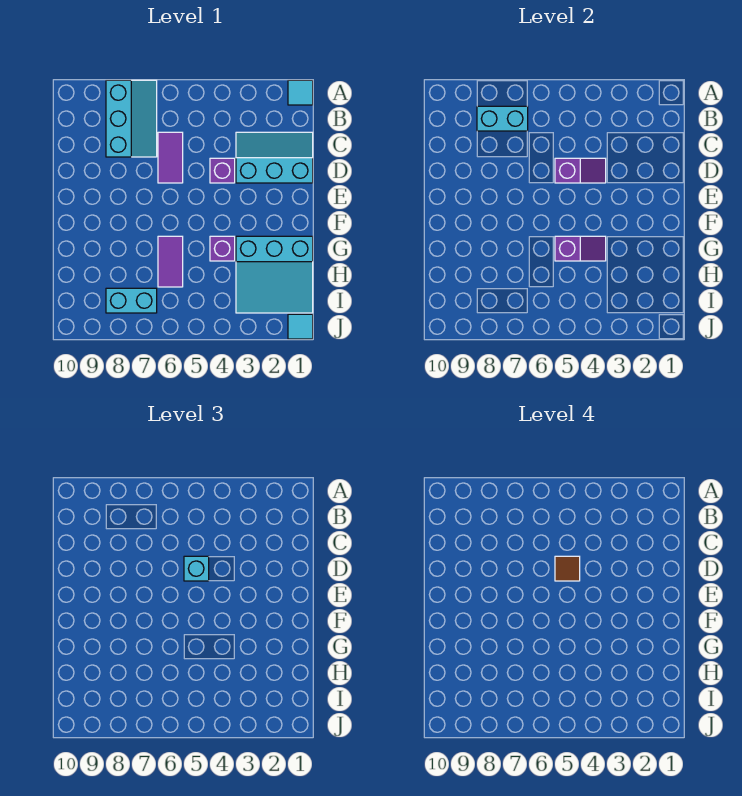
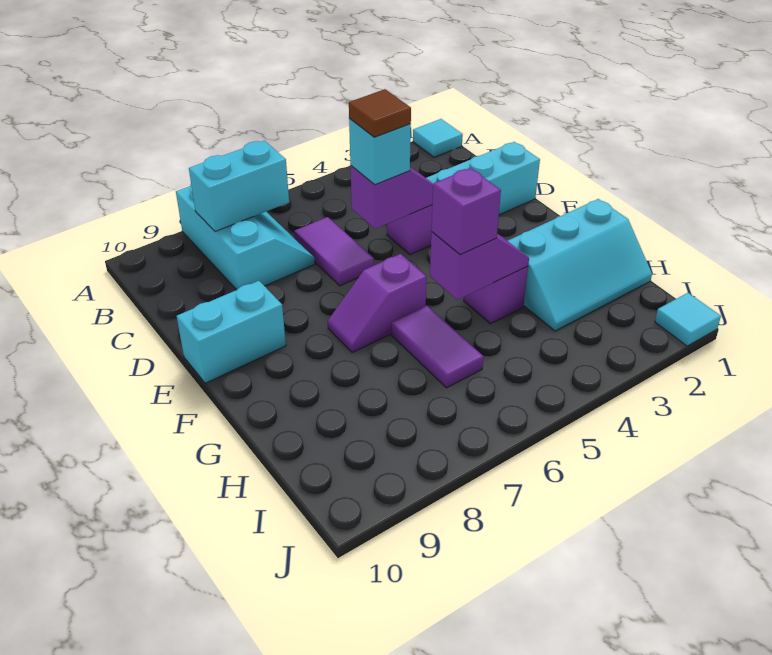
none -> purple 1x2 slope [328,254,427,352]
cyan 3x3 slope [236,236,313,313] -> cyan 2x3 slope [508,199,652,331]
none -> purple 1x1 brick [431,168,501,255]
cyan 1x2 brick [106,288,157,313] -> cyan 1x2 brick moved to [177,281,286,383]

